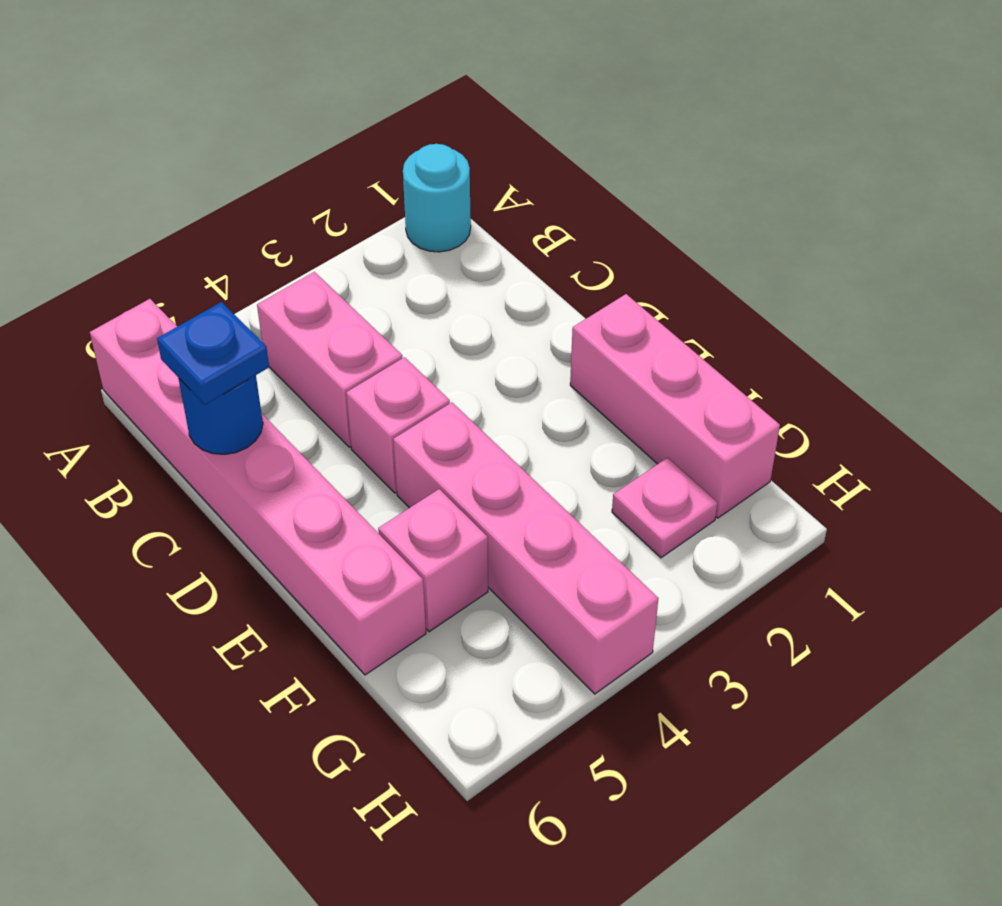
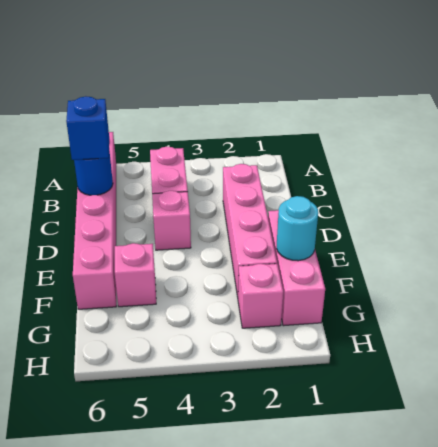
cyan 1x1 round brick [403,144,471,252] -> cyan 1x1 round brick moved to [277,196,318,261]
blue 1x1 plate [157,302,269,405] -> blue 1x1 brick [66,96,109,160]
pink 1x4 brick [393,402,658,694] -> pink 1x4 brick moved to [223,164,277,297]
pink 1x1 plate [612,458,718,558] -> pink 1x1 brick [238,264,283,328]

